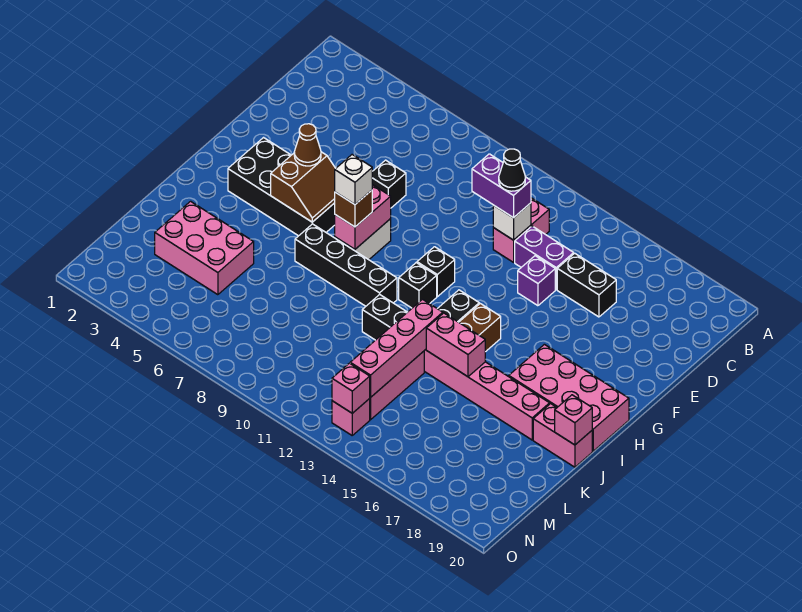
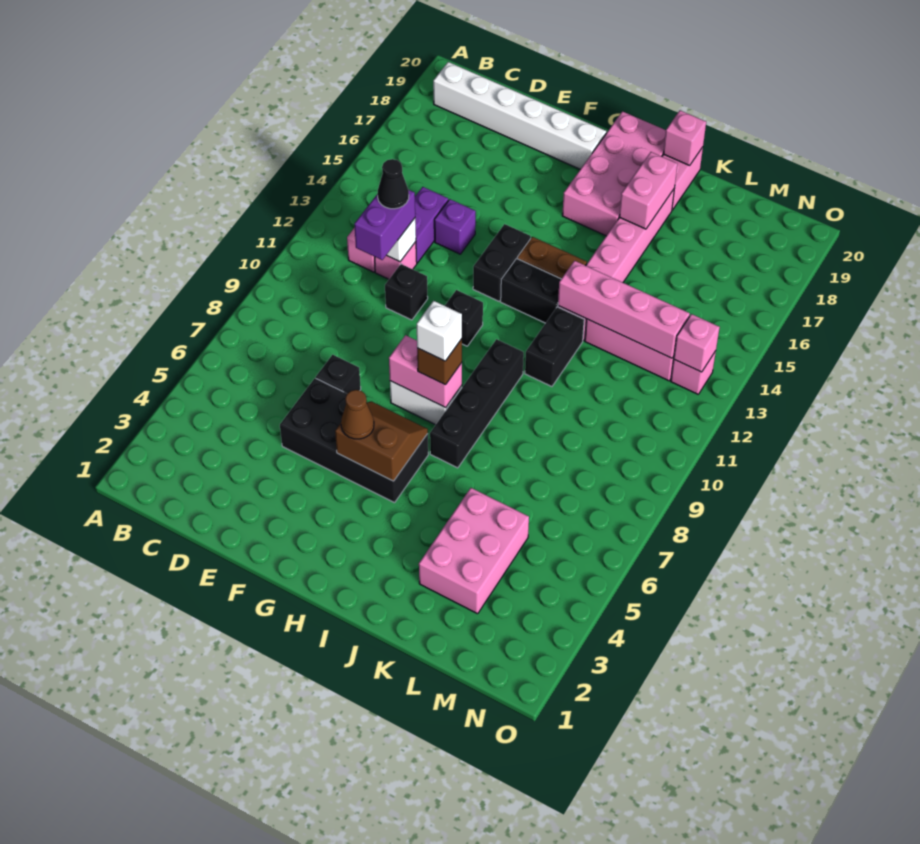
none -> white 1x6 brick [433,62,606,169]
black 1x2 brick [557,253,616,317] -> black 1x2 brick moved to [473,224,531,301]
black 2x4 brick [228,138,335,236] -> black 2x4 brick turned to [280,378,428,503]
black 1x1 brick [399,263,437,308] -> black 1x1 brick moved to [385,264,428,320]
pink 1x2 brick [426,313,485,377] -> pink 1x2 brick moved to [619,152,677,229]

